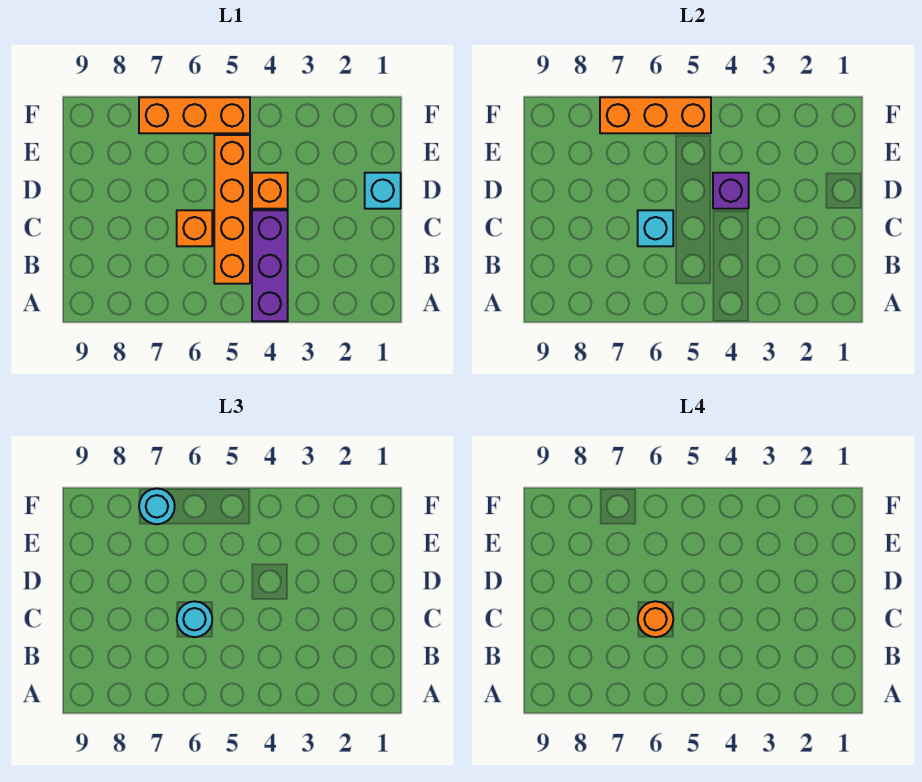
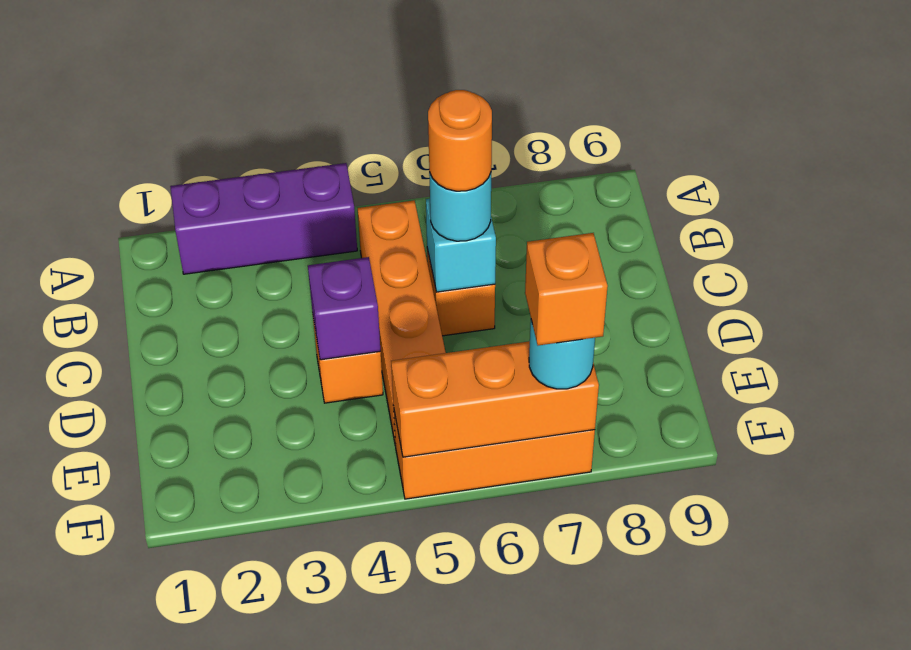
purple 1x3 brick [252,210,288,321] -> purple 1x3 brick turned to [170,163,357,274]
cyan 1x1 brick [365,173,401,209] -> none
none -> orange 1x1 brick [525,233,608,345]

